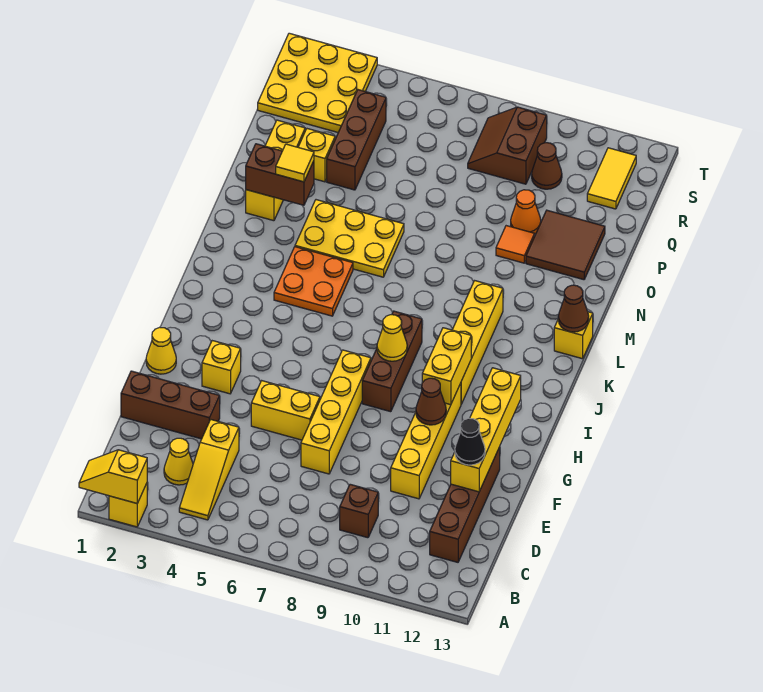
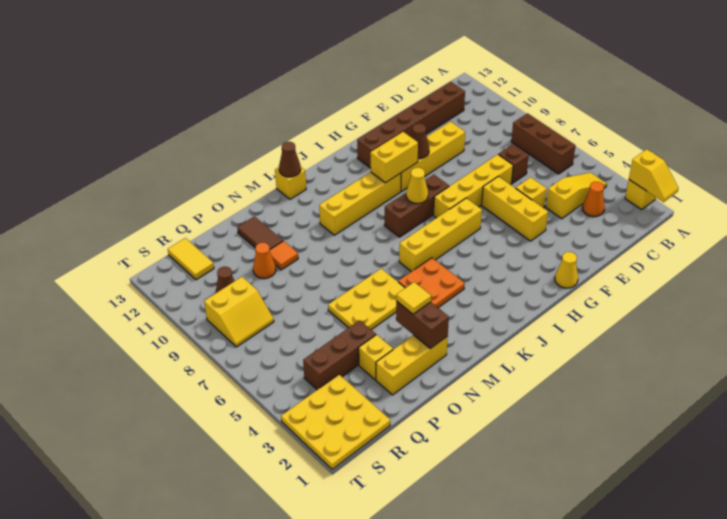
yellow 1x1 cone [164,438,193,485] -> orange 1x1 cone [582,182,605,217]
brown 1x1 brick [340,484,378,538] -> brown 1x1 brick moved to [498,144,529,184]
brown 1x4 brick [430,447,500,562] -> brown 1x6 brick [357,82,465,168]
brown 1x3 brick [121,371,220,439] -> brown 1x3 brick moved to [511,113,576,174]
yellow 1x4 brick [451,368,521,492] -> yellow 1x4 brick moved to [399,198,482,272]
black 1x1 cone [455,418,485,465] -> none
yellow 1x2 brick [251,381,320,440] -> yellow 1x3 brick [482,176,548,241]
yellow 1x1 brick [202,341,241,394] -> yellow 1x1 brick moved to [516,177,547,208]
yellow 2x3 plate [295,200,404,277] -> yellow 2x3 plate turned to [328,269,405,330]
brown 2x2 tile [526,210,605,280] -> brown 1x2 tile [237,216,283,249]
brown 2x2 slope [468,107,547,184] -> yellow 2x2 slope [204,277,274,347]
yellow 1x2 tile [587,148,636,209] -> yellow 1x2 tile turned to [168,238,214,280]

